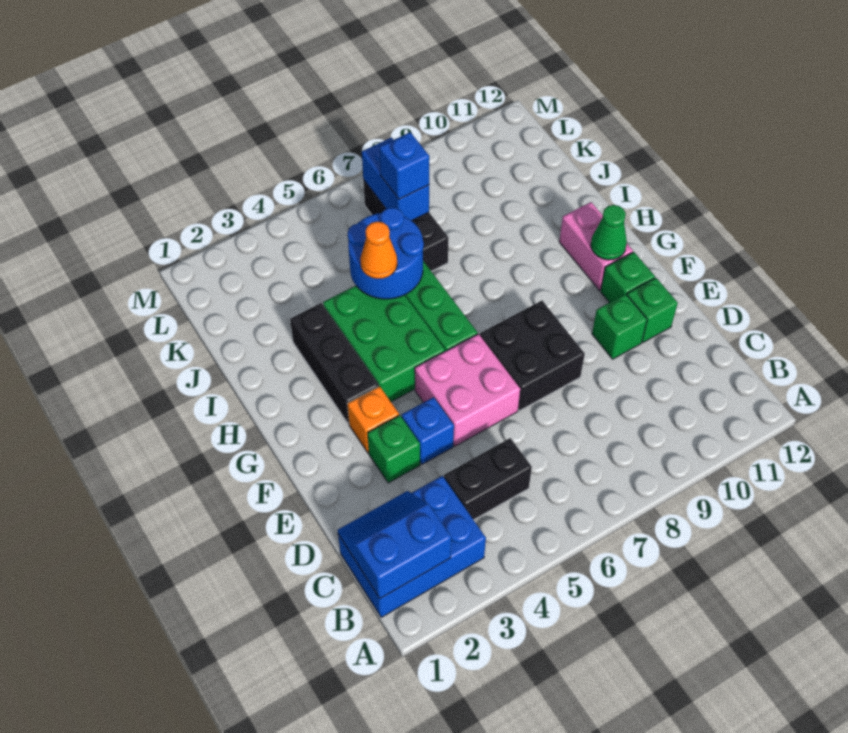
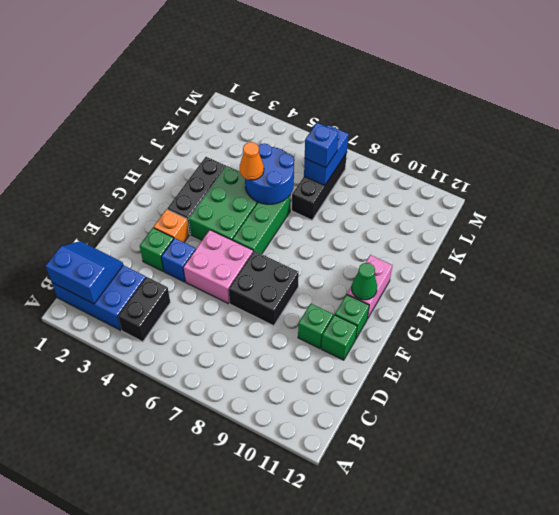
black 1x2 brick [444,438,532,520] -> black 1x2 brick turned to [118,277,170,342]

